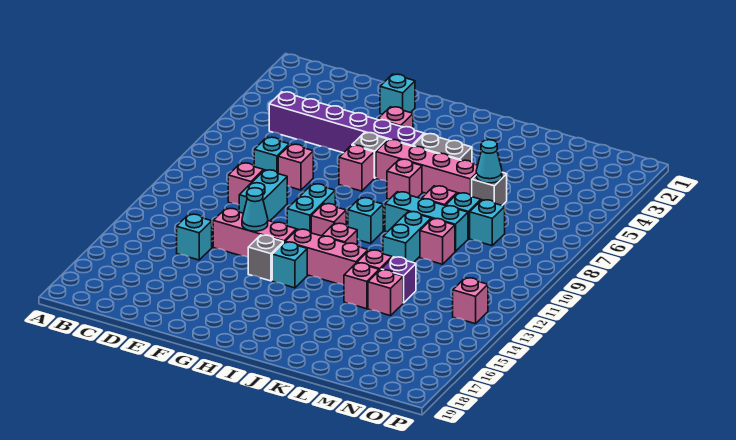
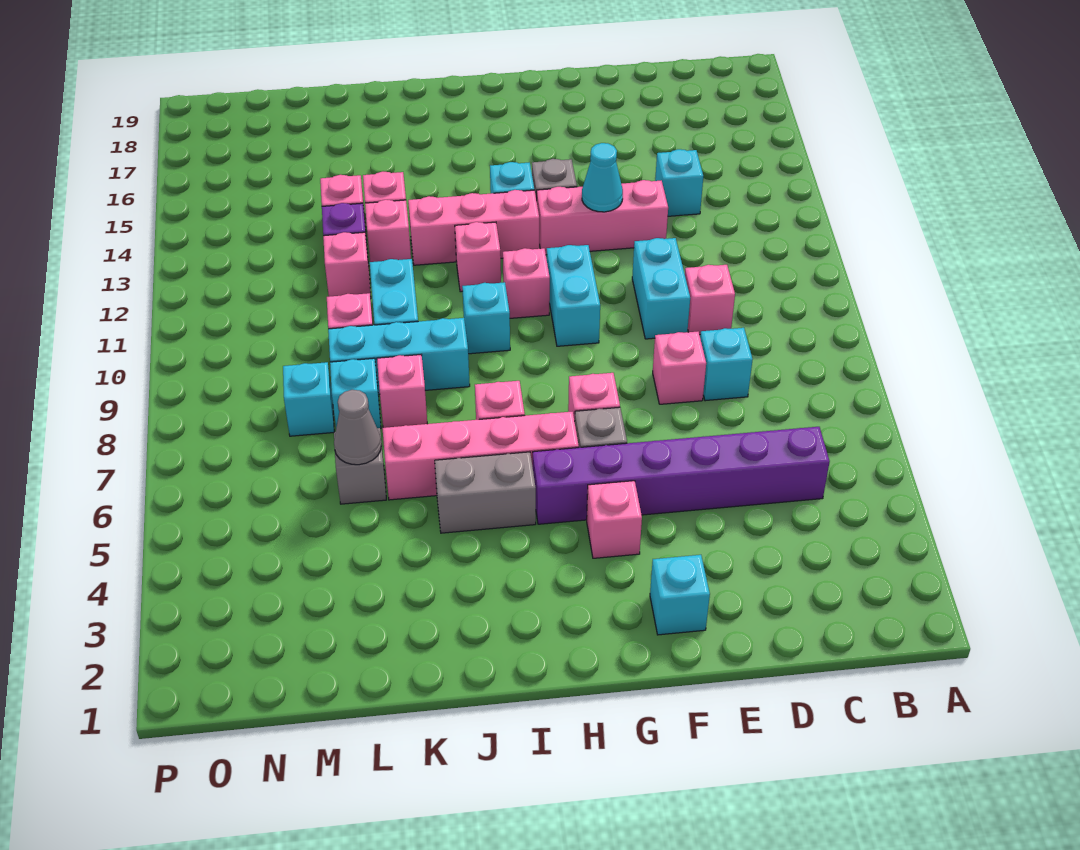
cyan 1x1 cone [476,140,502,183] -> grey 1x1 cone [334,390,381,465]
pink 1x1 brick [453,278,488,324] -> pink 1x1 brick moved to [323,232,371,299]

